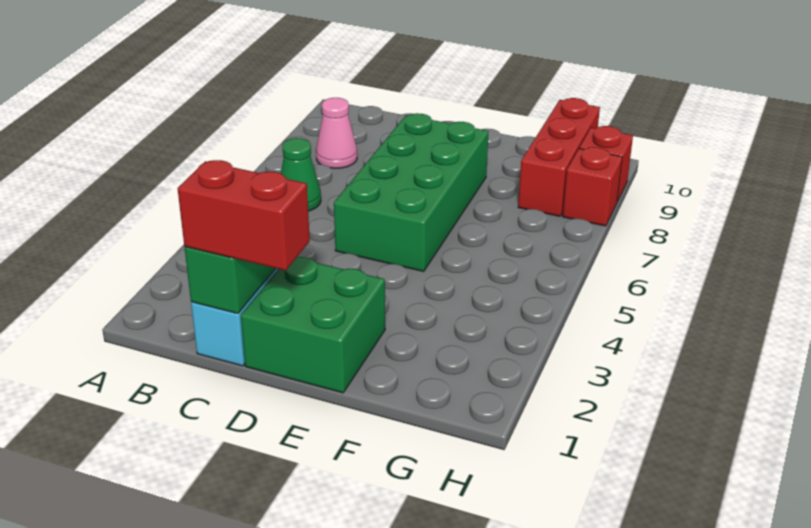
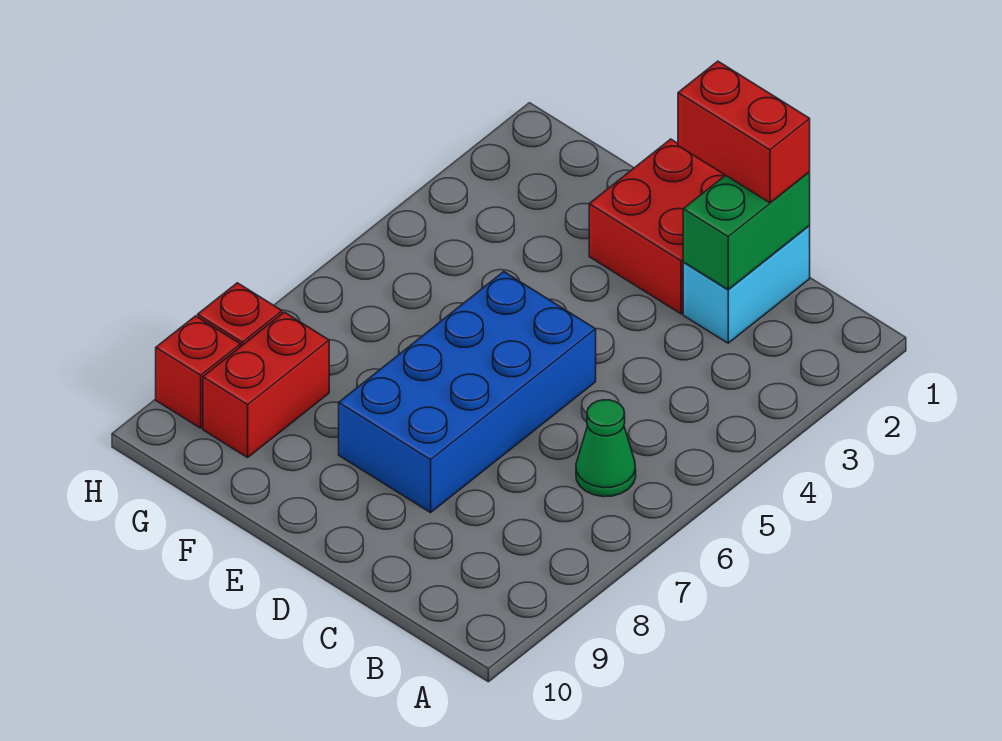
pink 1x1 cone [316,98,357,168] -> none
green 2x2 brick [241,257,385,393] -> red 2x2 brick [589,139,725,314]
green 2x4 brick [334,113,489,271] -> blue 2x4 brick [339,272,596,513]
red 1x3 brick [518,98,600,216] -> red 1x2 brick [203,312,329,457]

